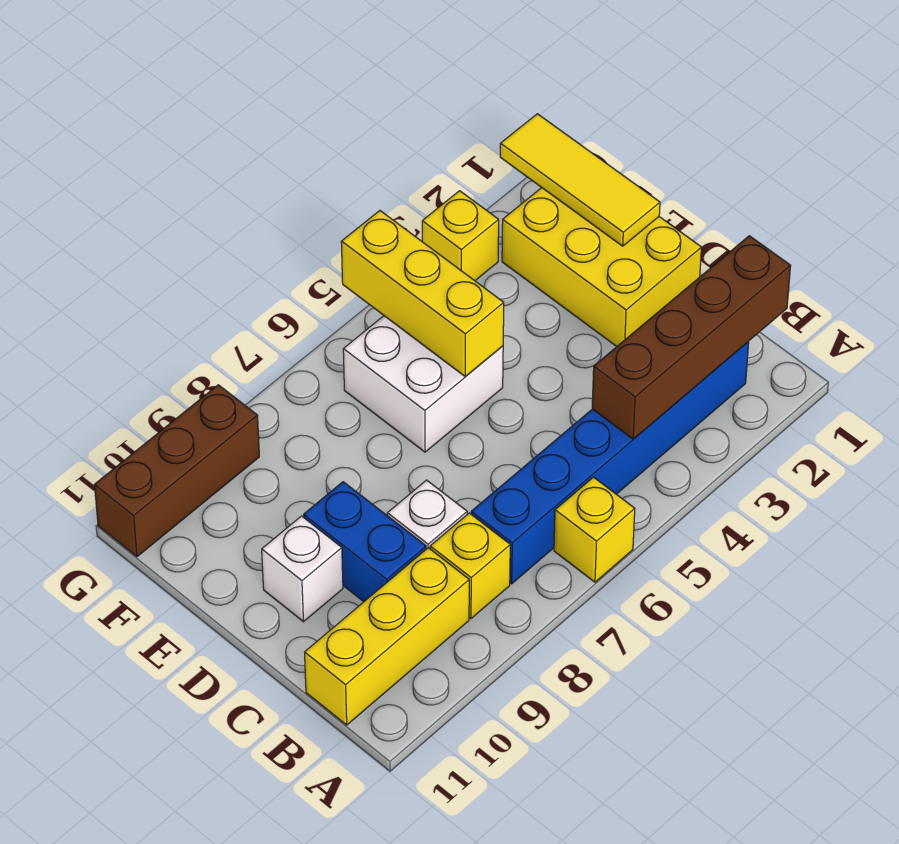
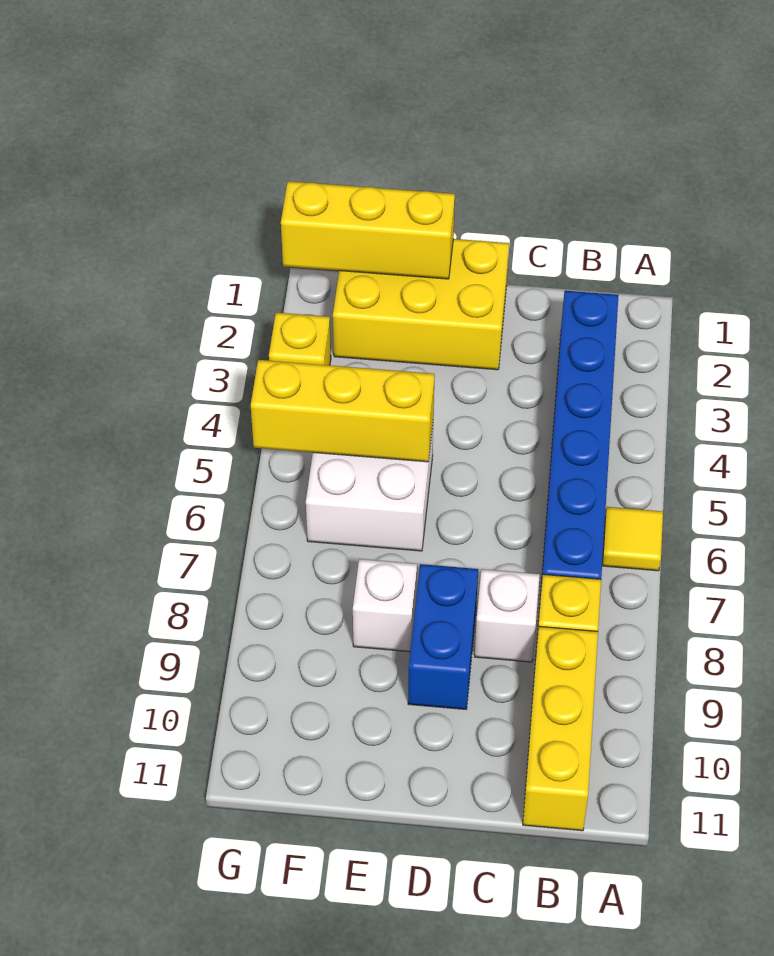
yellow 1x1 brick [554,477,635,582] -> yellow 1x1 tile [602,507,663,571]
brown 1x4 brick [592,236,791,439] -> none
blue 1x2 brick [304,482,426,602] -> blue 1x2 brick turned to [408,564,478,709]
white 1x1 brick [262,516,343,622] -> white 1x1 brick moved to [353,559,417,652]
yellow 1x3 tile [500,114,660,246] -> yellow 1x3 brick [281,181,455,279]
brown 1x3 brick [95,385,259,557] -> none

